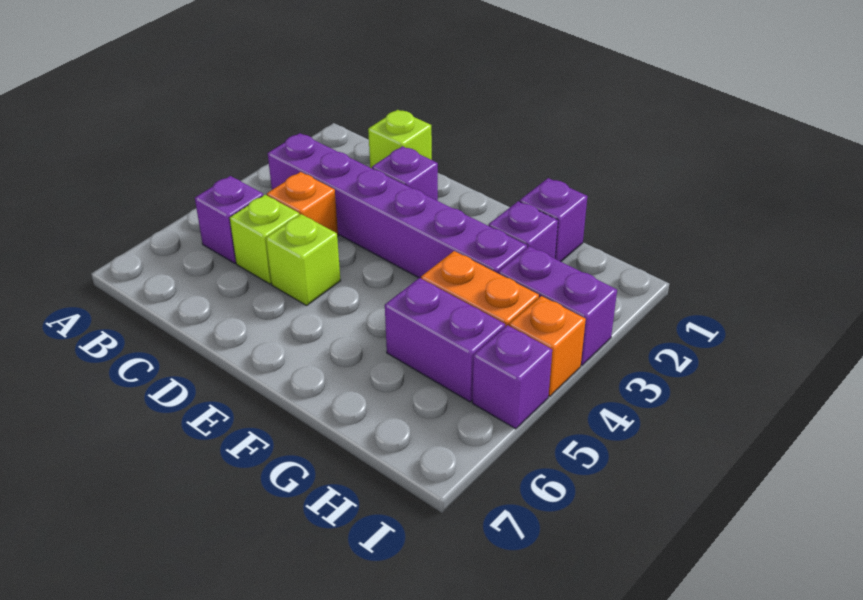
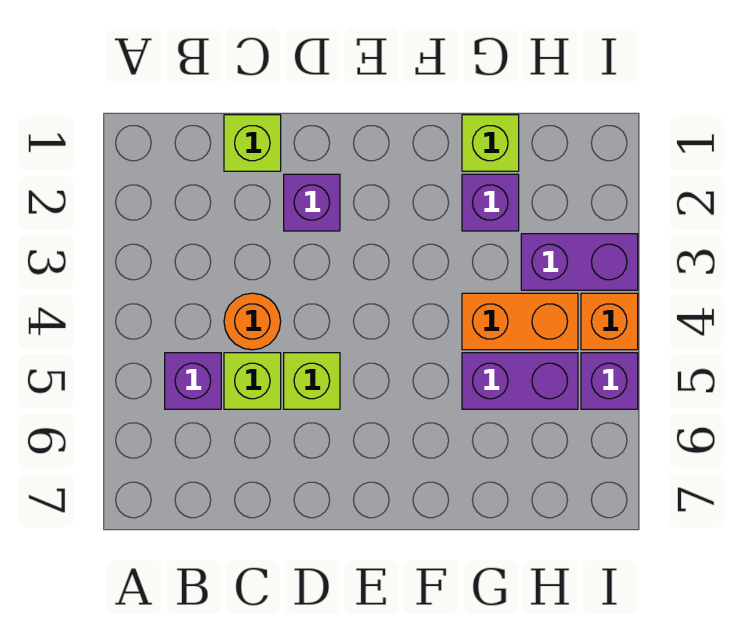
purple 1x6 brick [268,133,527,278] -> none
orange 1x1 brick [267,172,338,237] -> orange 1x1 round brick [224,293,281,350]
purple 1x1 brick [520,178,587,262] -> lime 1x1 brick [462,115,519,171]

